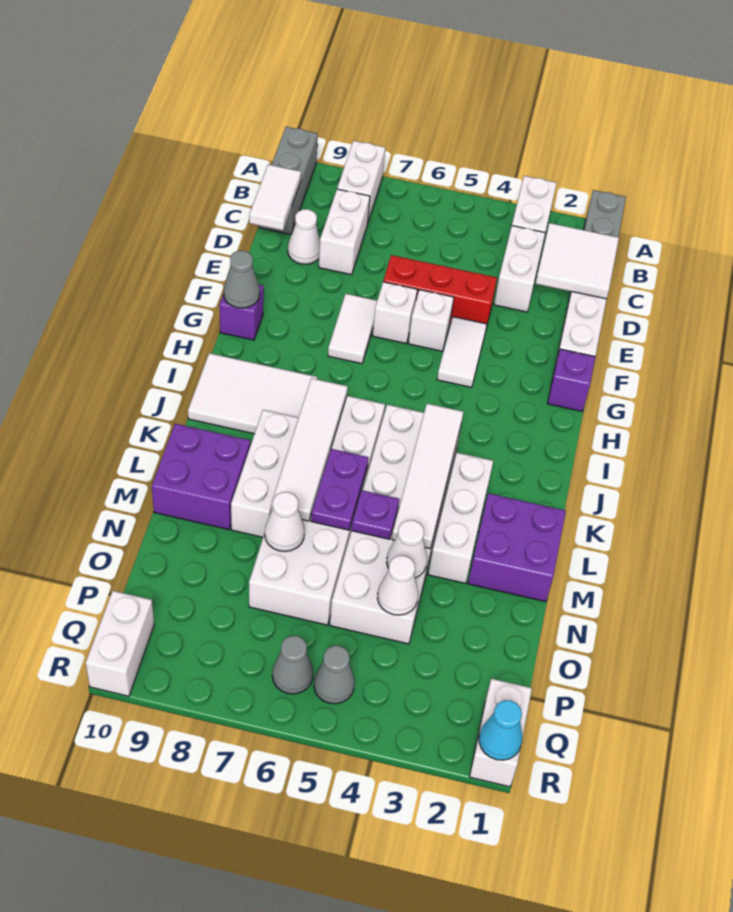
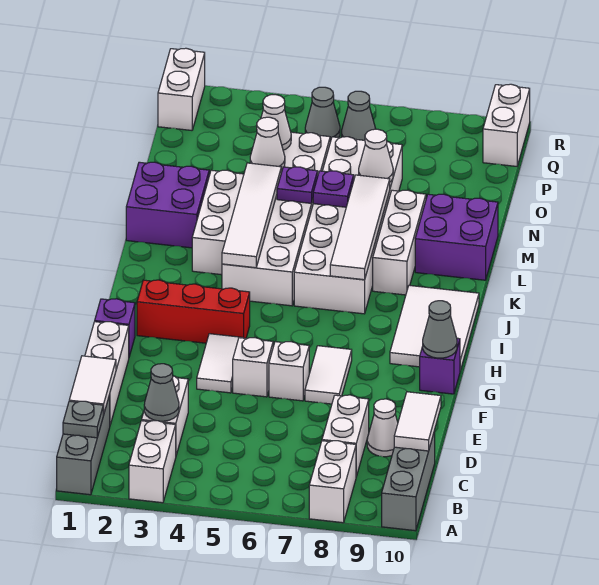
none -> grey 1x1 plate [63,401,103,438]
white 2x2 tile [536,223,619,299] -> white 1x2 tile [69,356,116,415]
none -> grey 1x1 cone [144,364,179,421]
red 1x3 brick [383,255,497,328] -> red 1x3 brick moved to [137,280,250,343]
white 2x3 tile [188,353,317,434] -> white 2x3 tile turned to [390,285,479,371]
purple 1x2 plate [311,449,368,530] -> purple 1x1 plate [313,171,354,207]
cyan 1x1 cone [479,700,522,760] -> none

